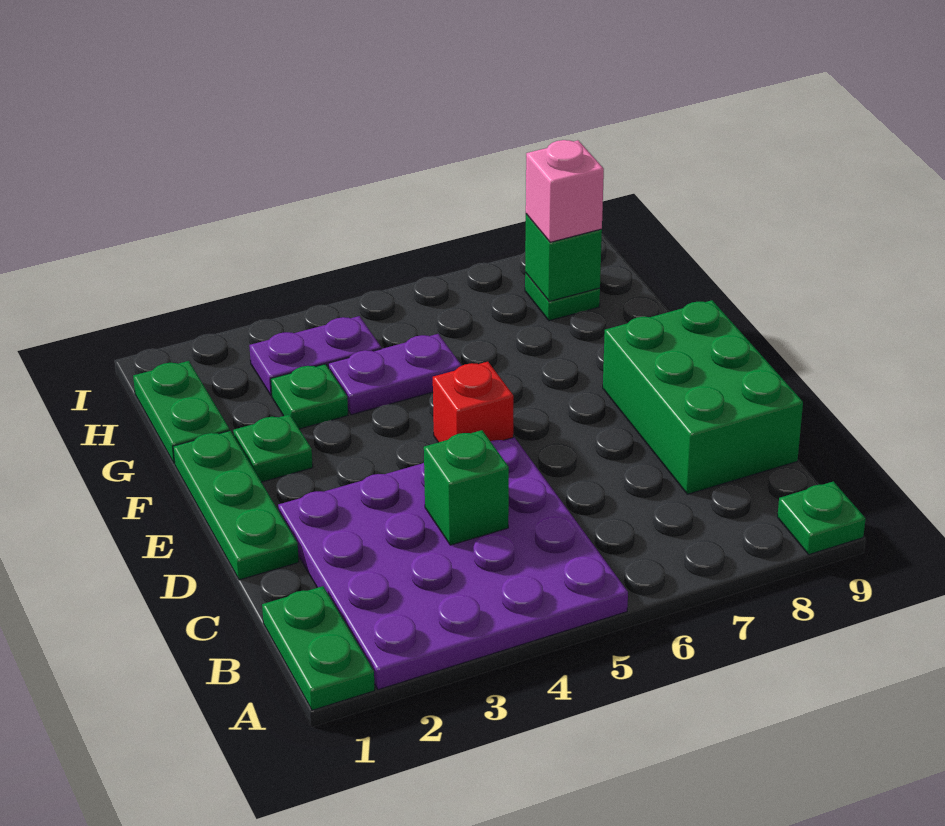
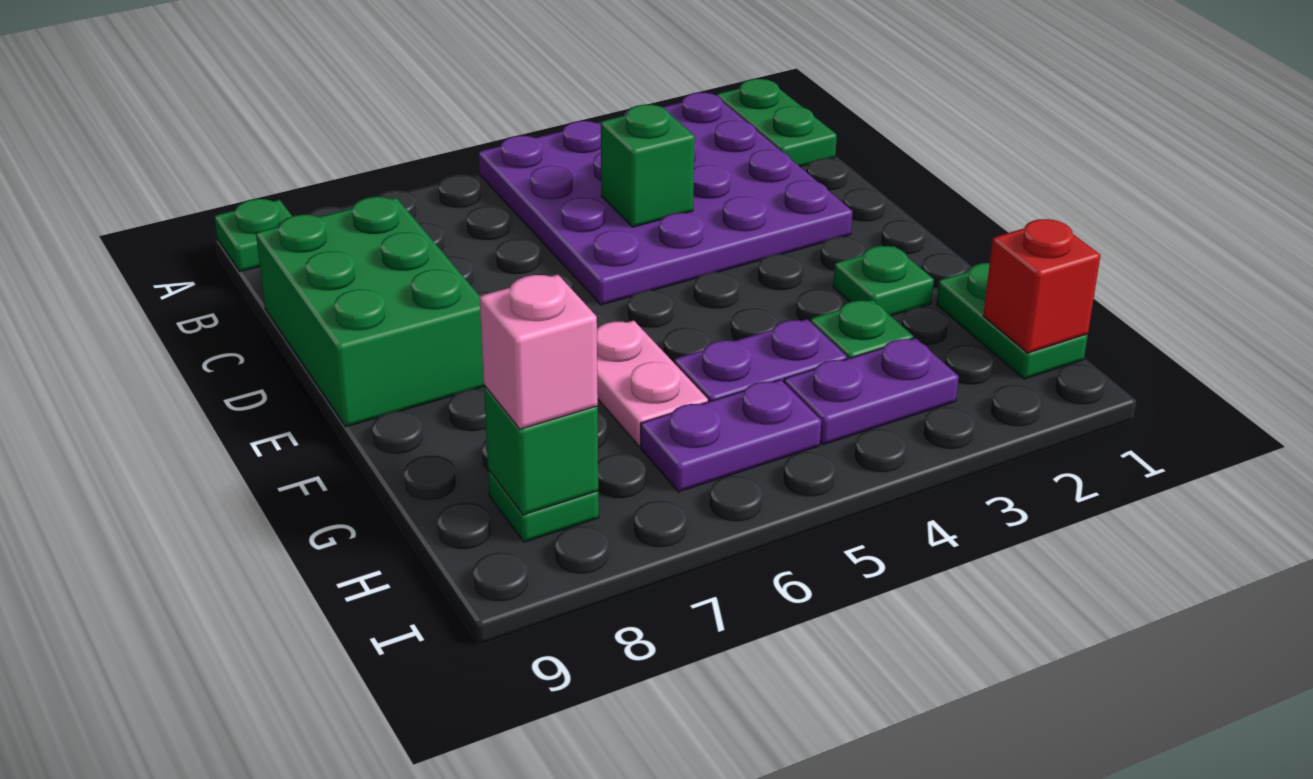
green 1x3 plate [173,431,299,580] -> none
red 1x1 brick [433,362,513,442] -> red 1x1 brick moved to [983,219,1100,353]
none -> pink 1x2 plate [597,321,708,446]
none -> purple 1x2 plate [641,380,821,492]

